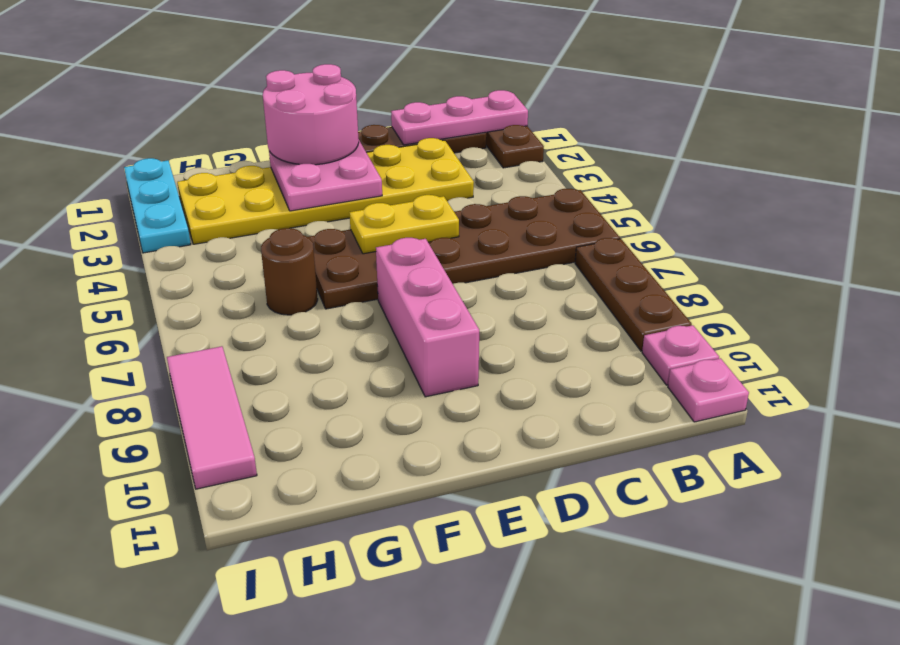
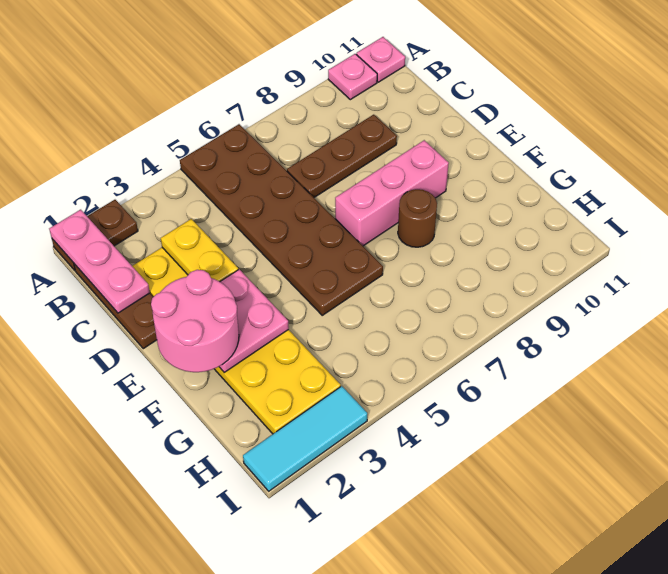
brown 1x3 plate [575,238,692,351] -> brown 1x3 plate moved to [287,115,397,197]
yellow 1x2 plate [349,195,459,254] -> yellow 1x2 plate moved to [161,219,238,282]
brown 1x1 round brick [261,228,318,315] -> brown 1x1 round brick moved to [398,189,437,247]
cyan 1x3 plate [124,158,191,253] -> cyan 1x3 tile [243,386,367,491]
pink 1x3 tile [167,346,257,489] -> none

